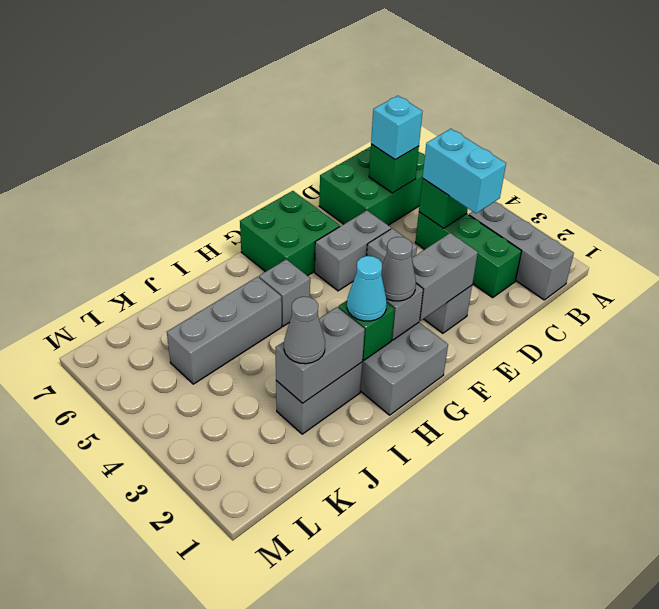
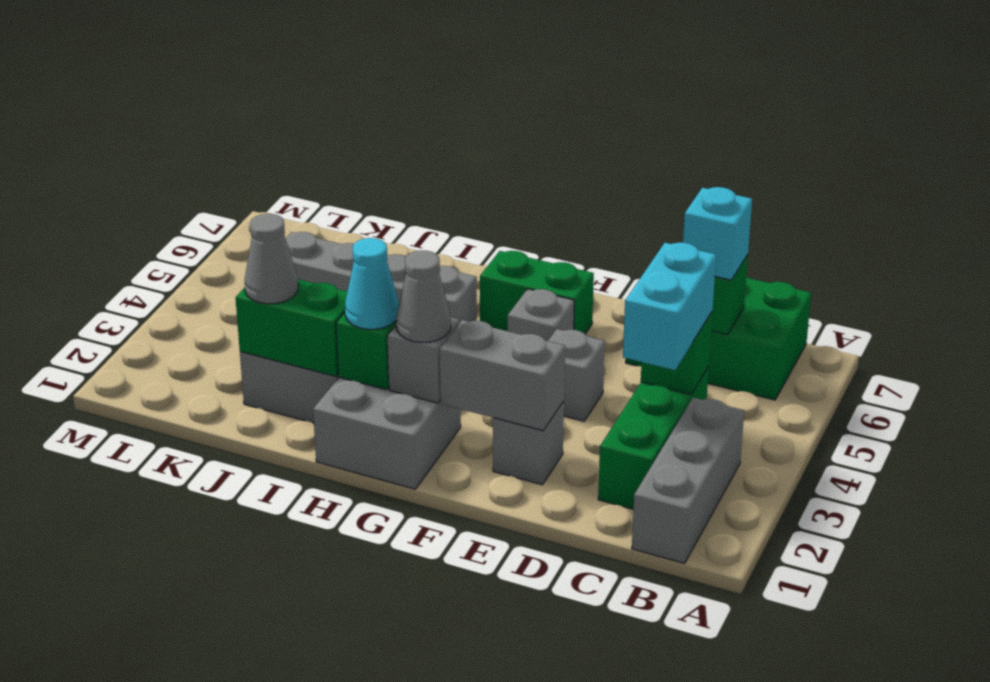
grey 1x2 brick [315,211,391,291] -> grey 1x1 brick [508,289,574,341]
green 2x2 brick [240,191,340,276] -> green 1x2 brick [480,251,594,334]
grey 1x2 brick [275,307,365,403] -> green 1x2 brick [236,279,347,376]

